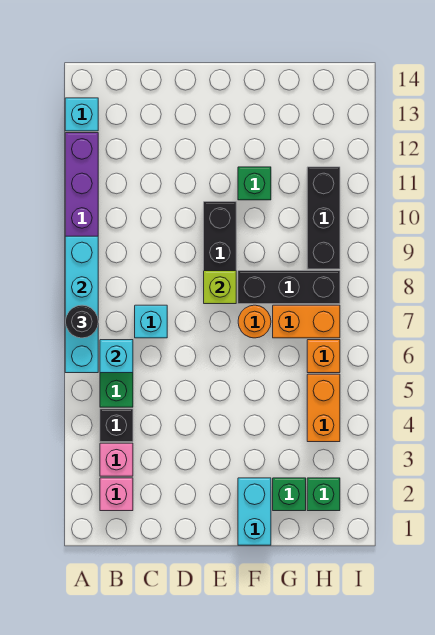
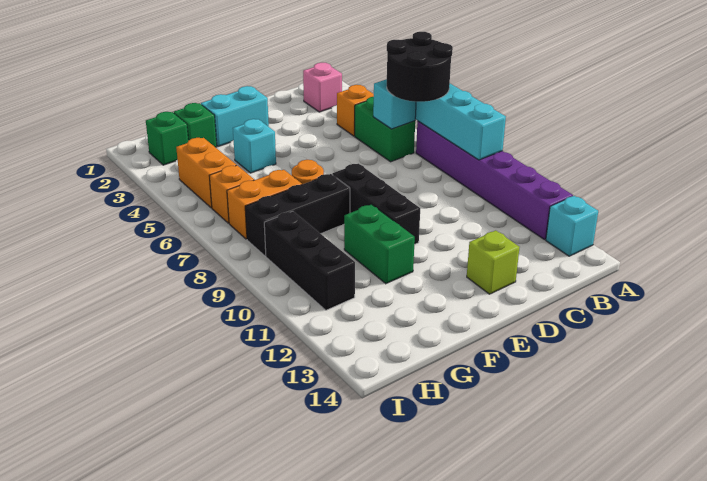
black 1x1 round brick [66,305,98,338] -> black 2x2 round brick [387,32,453,102]
pink 1x1 brick [100,443,133,476] -> none
black 1x1 brick [100,409,133,442] -> orange 1x1 brick [337,85,374,136]
cyan 1x1 brick [135,305,167,338] -> cyan 1x1 brick moved to [233,119,276,173]
lime 1x1 brick [204,271,236,304] -> lime 1x1 brick moved to [467,230,520,294]
cyan 1x2 brick [238,478,271,545] -> cyan 1x2 brick turned to [201,86,269,147]
green 1x1 brick [238,167,271,200] -> green 1x2 brick [344,204,415,284]

